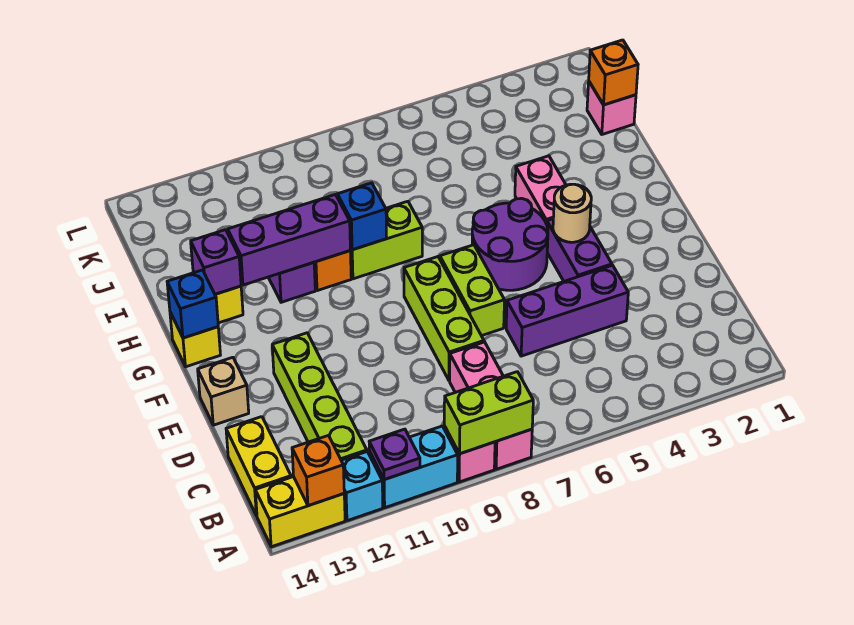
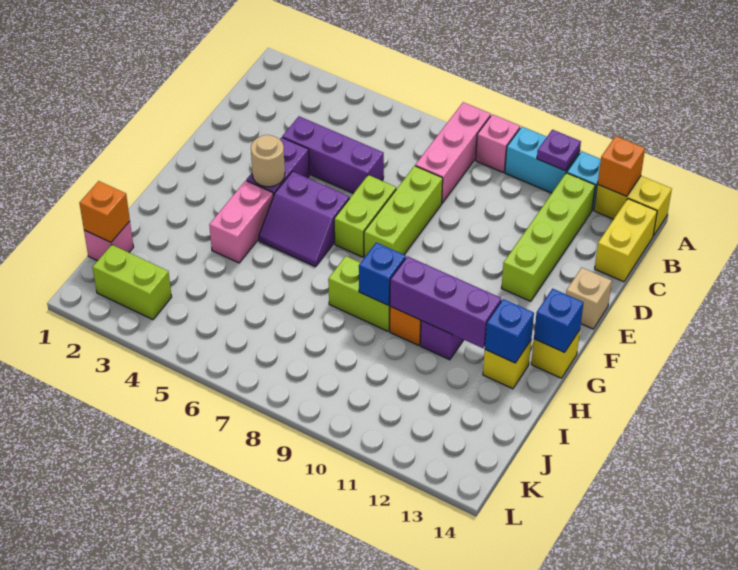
lime 1x2 brick [444,372,533,454] -> lime 1x2 brick moved to [93,245,172,320]
purple 2x2 round brick [472,198,548,290] -> purple 2x2 slope [259,171,350,267]
purple 1x1 brick [191,230,241,294] -> blue 1x1 brick [485,299,534,363]

